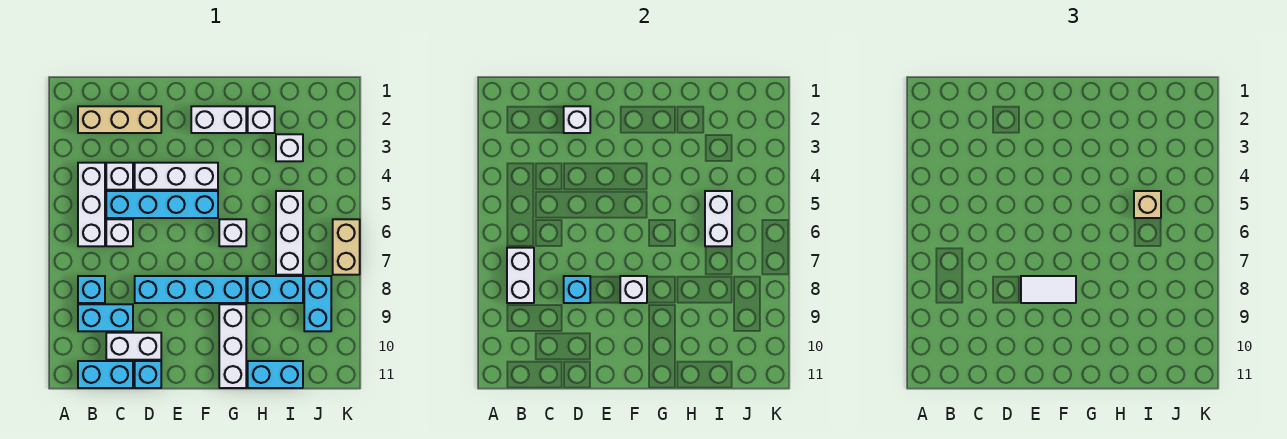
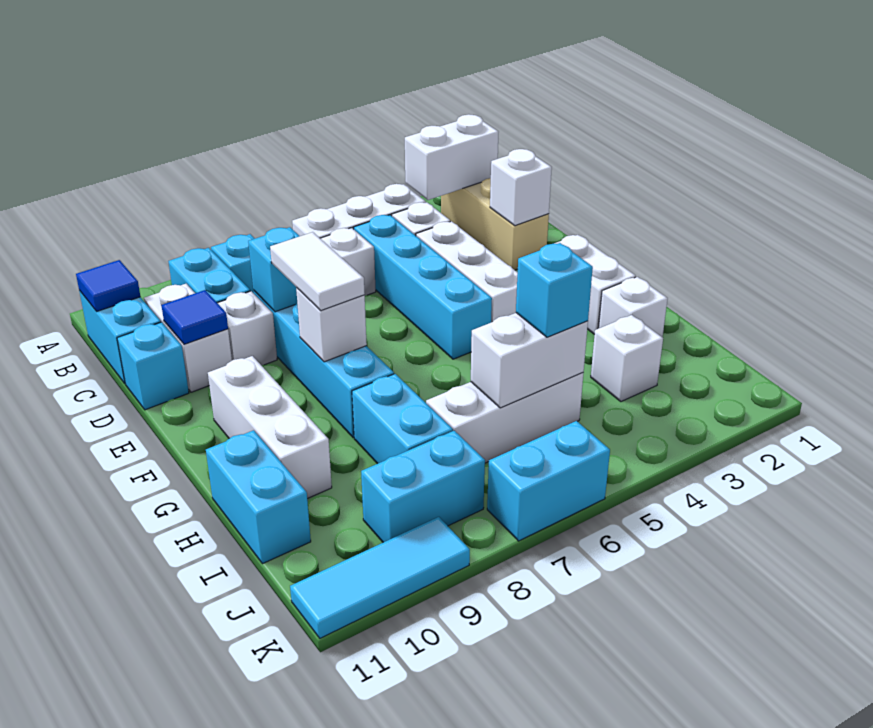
white 1x2 brick [507,248,534,303] -> white 1x2 brick moved to [405,114,498,200]
none -> blue 1x1 tile [76,260,140,311]
none -> blue 1x1 tile [161,290,228,344]
white 1x1 brick [219,219,246,246] -> white 1x1 brick moved to [218,291,277,365]
white 1x3 brick [219,304,246,388] -> white 1x3 brick turned to [208,356,332,499]
tan 1x1 brick [1134,191,1161,218] -> cyan 1x1 brick [516,243,593,337]
tan 1x2 brick [333,219,360,275] -> cyan 1x2 brick [487,421,610,541]
none -> cyan 1x3 tile [290,517,470,638]

